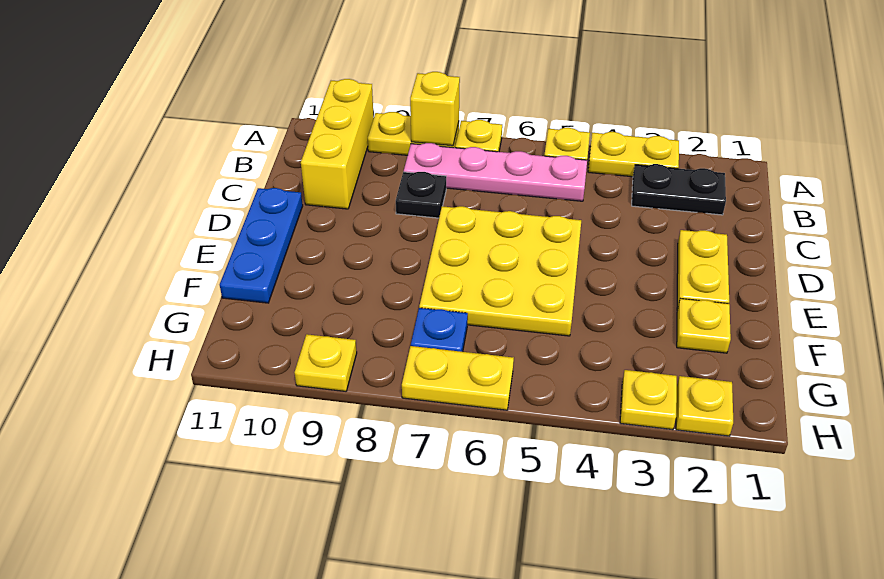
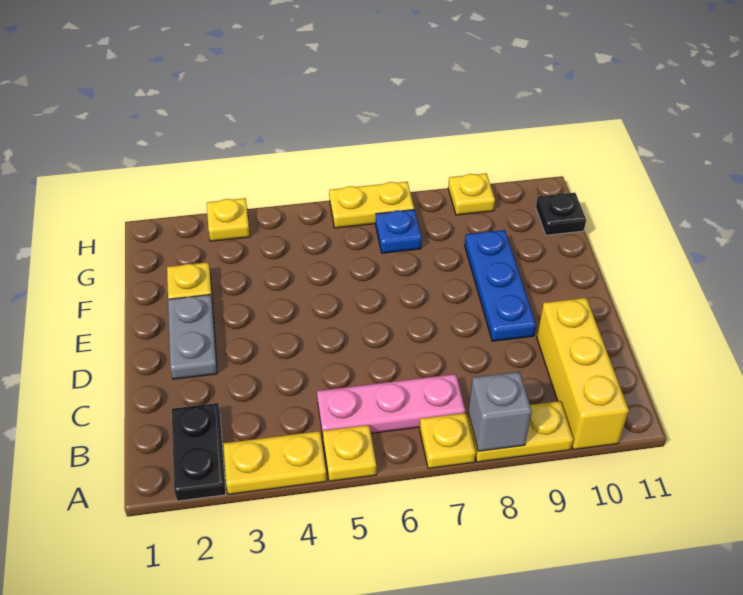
yellow 1x1 brick [410,72,460,146] -> grey 1x1 brick [468,372,532,451]
black 1x2 plate [632,164,726,215] -> black 1x2 plate turned to [172,403,226,501]
pink 1x4 plate [404,143,587,201] -> pink 1x3 plate [317,374,465,436]
black 1x1 plate [396,172,446,218] -> black 1x1 plate moved to [536,193,586,235]
yellow 1x2 plate [677,230,729,310] -> grey 1x2 plate [168,295,217,379]
yellow 3x3 plate [419,206,581,336] -> none
blue 1x3 plate [220,188,303,303] -> blue 1x3 plate moved to [465,230,536,341]
yellow 1x1 plate [676,376,733,436] -> none

